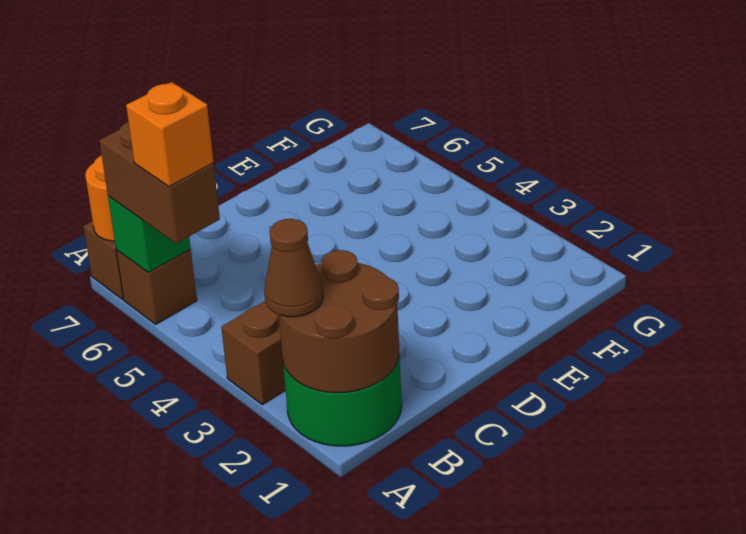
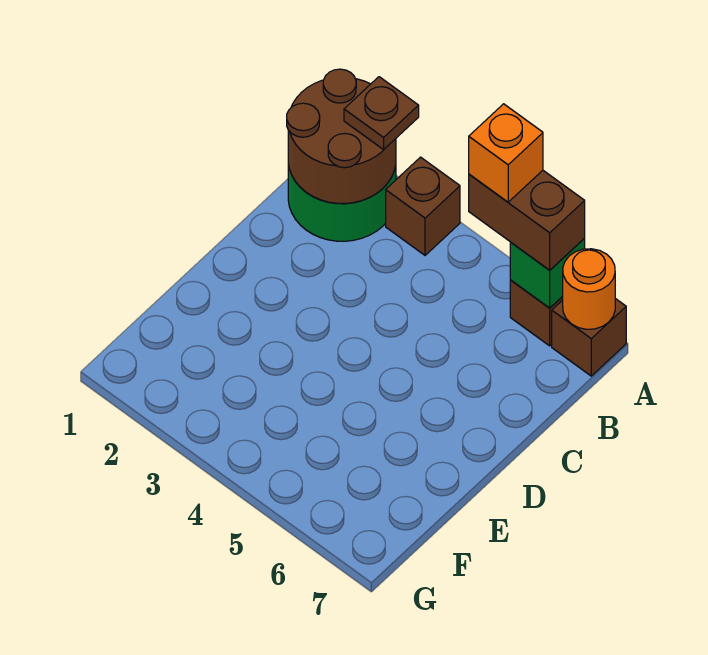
brown 1x1 cone [264,219,323,317] -> brown 1x1 plate [344,77,419,150]

